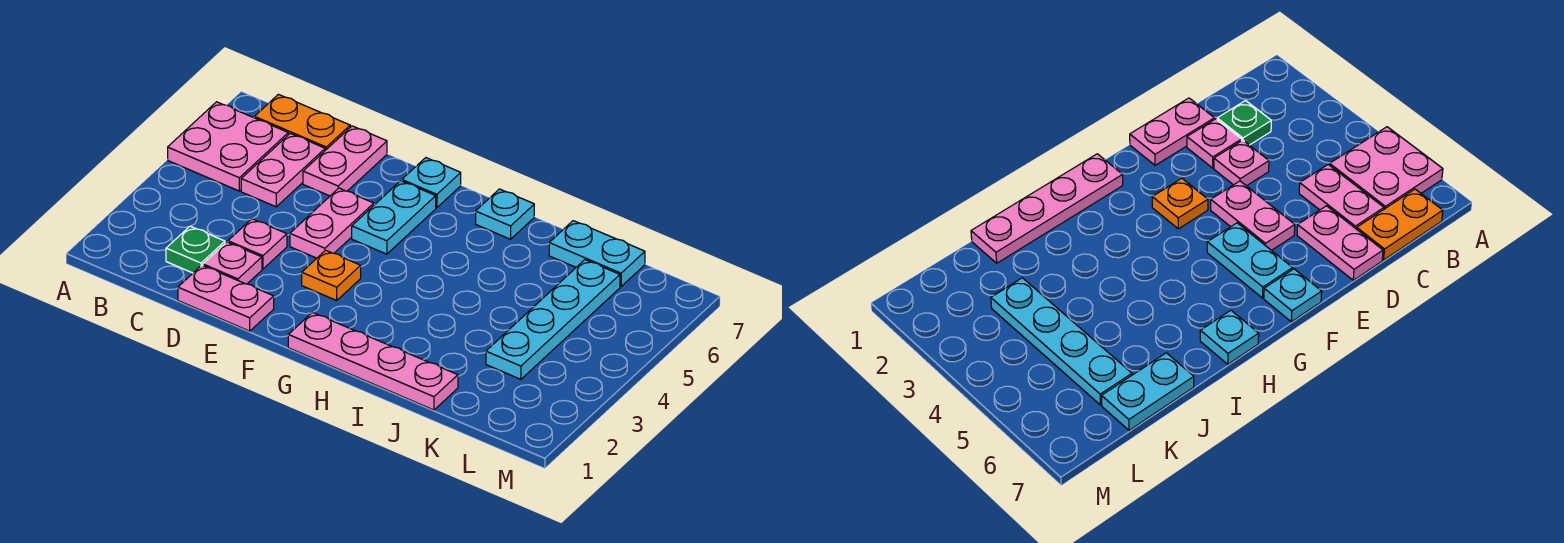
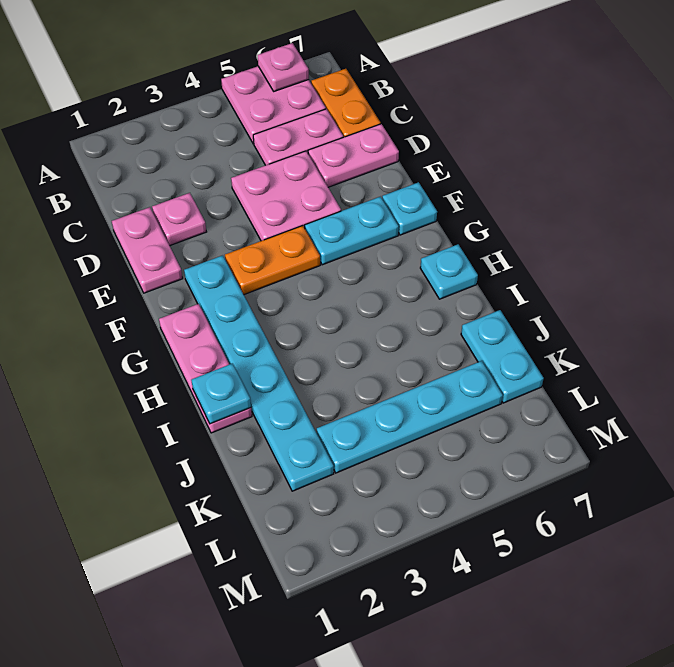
green 1x1 plate [166,226,225,273] -> none
pink 1x1 plate [228,219,287,269] -> pink 1x1 plate moved to [258,43,309,91]
pink 1x2 plate [290,188,374,258] -> pink 2x2 plate [231,151,341,241]
none -> cyan 1x6 plate [184,255,334,491]
orange 1x1 plate [302,250,361,300] -> orange 1x2 plate [225,226,320,295]
pink 1x4 plate [288,312,458,410] -> pink 1x3 plate [159,304,252,433]
none -> cyan 1x1 plate [191,363,251,424]

